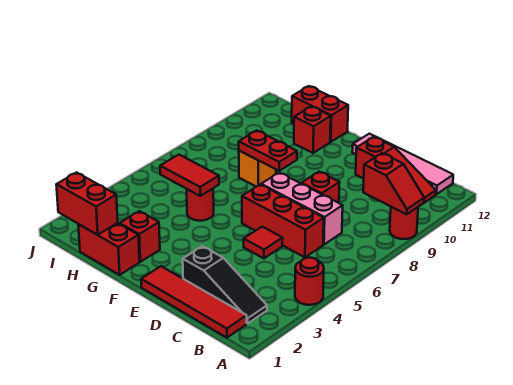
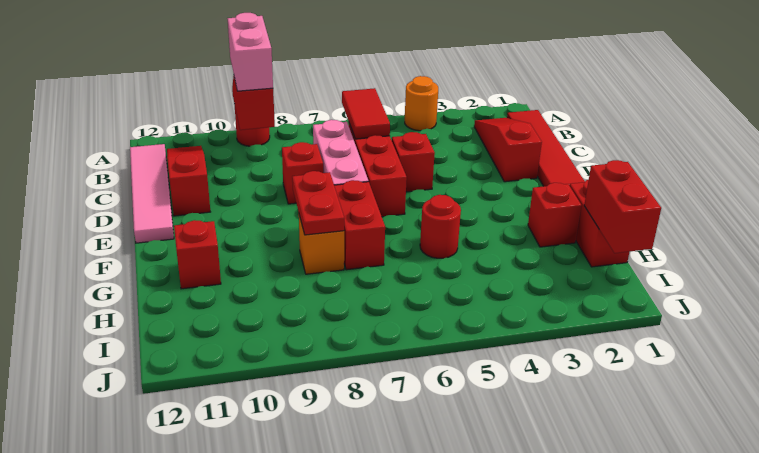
red 1x1 round brick [295,258,324,305] -> orange 1x1 round brick [405,76,438,131]
none -> pink 1x2 brick [227,13,273,91]
black 1x3 slope [183,246,267,323] -> red 1x3 slope [474,118,542,182]
red 1x1 tile [244,227,283,258] -> red 1x1 brick [392,132,435,192]
red 1x2 tile [160,155,219,196] -> red 1x2 tile moved to [342,88,390,139]
red 1x2 brick [292,86,348,142] -> red 1x2 brick moved to [334,180,385,270]

